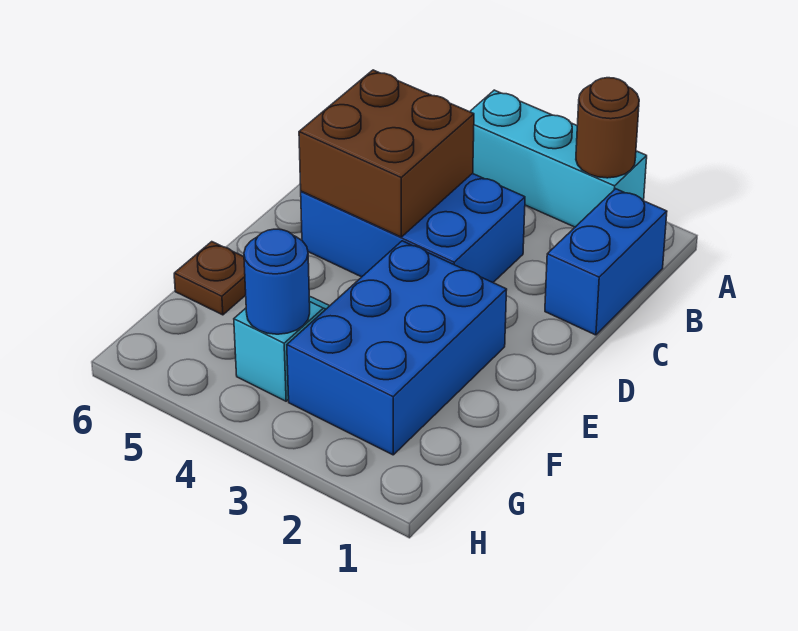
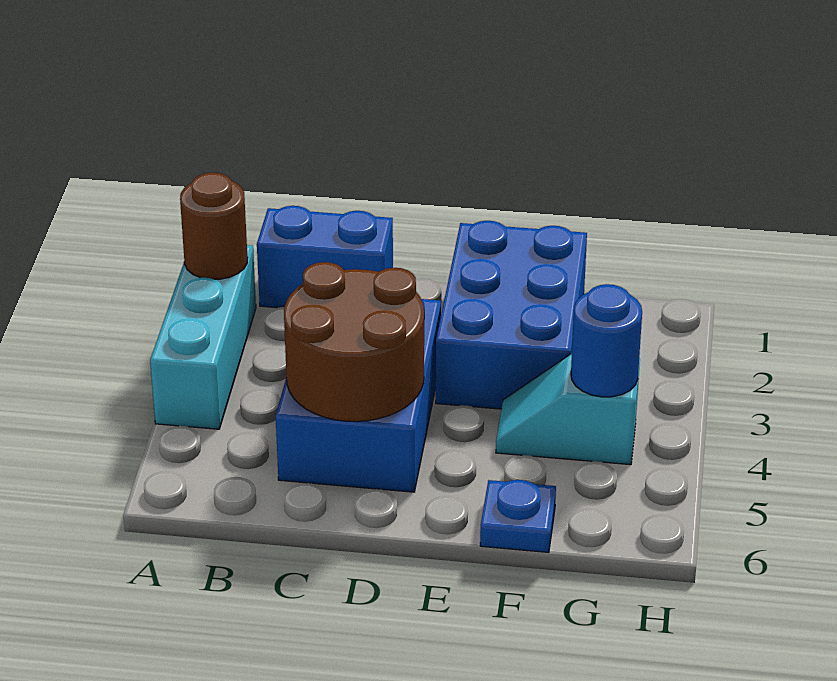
brown 2x2 brick [299,70,474,237] -> brown 2x2 round brick [284,262,424,422]
blue 2x3 brick [287,241,507,455] -> blue 2x3 brick turned to [436,221,587,409]
brown 1x1 plate [174,242,246,315] -> blue 1x1 plate [480,480,556,552]

